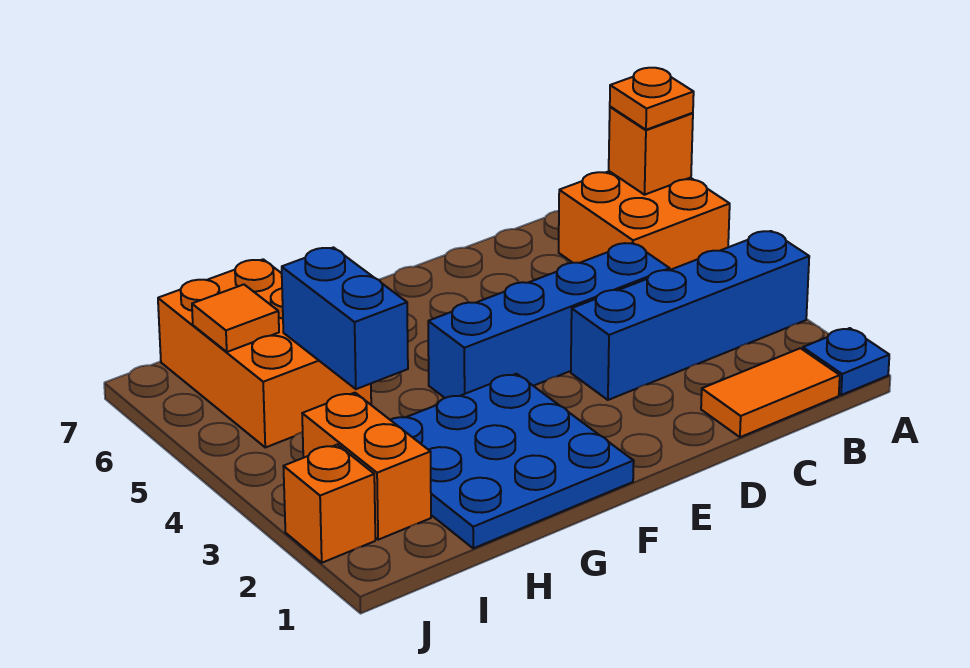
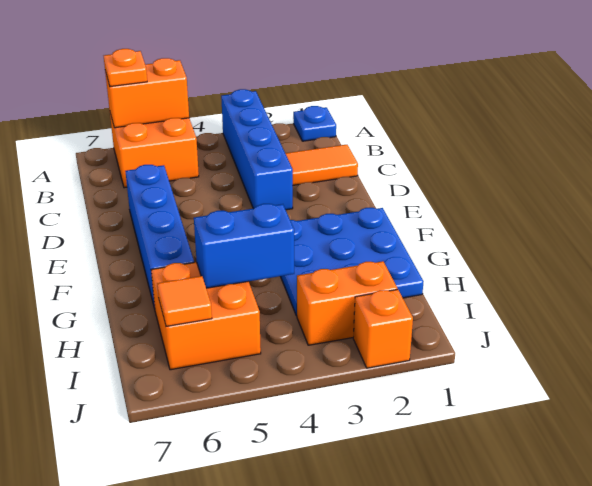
orange 1x1 brick [609,107,693,195] -> orange 1x2 brick [105,58,189,128]
orange 1x2 tile [701,348,840,437] -> orange 1x2 tile turned to [285,145,358,185]
blue 1x4 brick [428,243,670,398] -> blue 1x4 brick moved to [125,165,194,309]
orange 2x3 brick [158,259,371,447] -> orange 2x2 brick [151,262,261,370]

